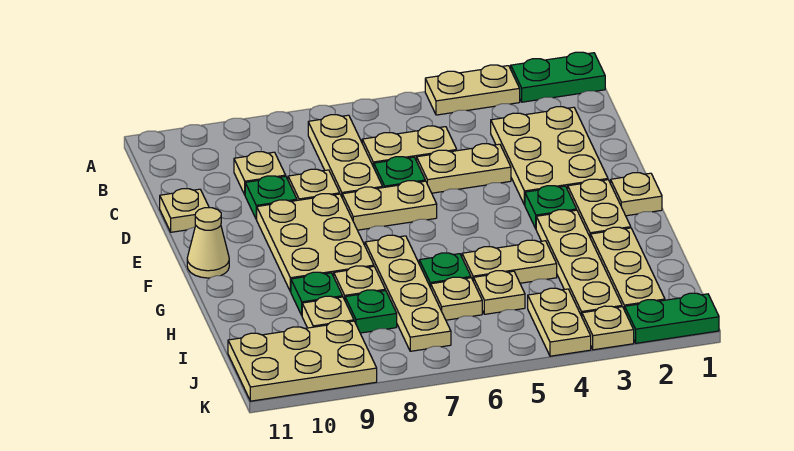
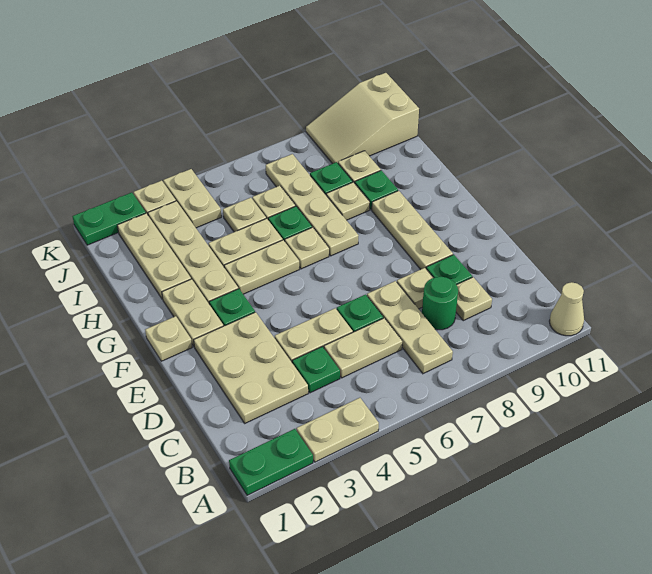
none -> green 1x1 plate [292,347,340,393]
none -> green 1x1 round brick [422,277,458,330]
tan 1x1 plate [160,189,209,232] -> tan 1x1 plate moved to [285,227,329,269]
tan 1x2 plate [342,181,437,230] -> tan 1x2 plate moved to [224,240,300,294]
tan 2x3 plate [256,194,374,292] -> tan 1x3 plate [372,191,453,269]
tan 1x1 cone [187,208,229,278] -> tan 1x1 cone moved to [549,282,584,336]
tan 2x3 plate [228,321,377,401] -> tan 2x3 slope [306,73,419,164]

